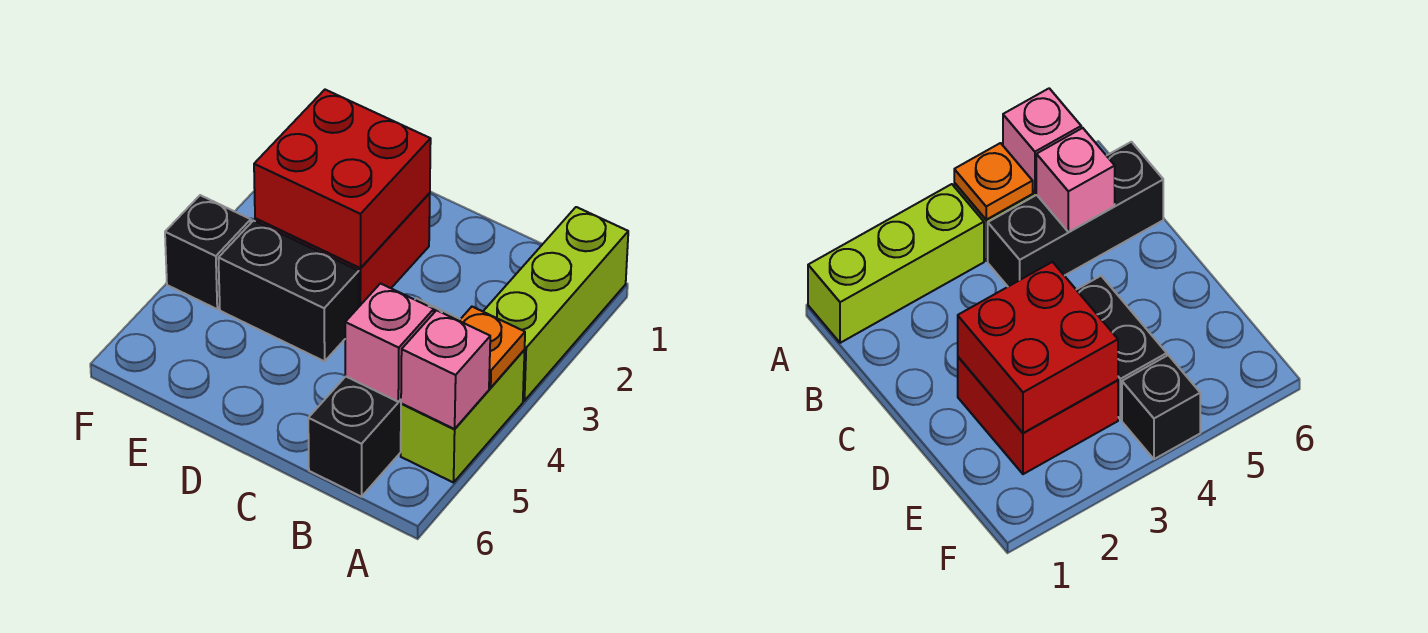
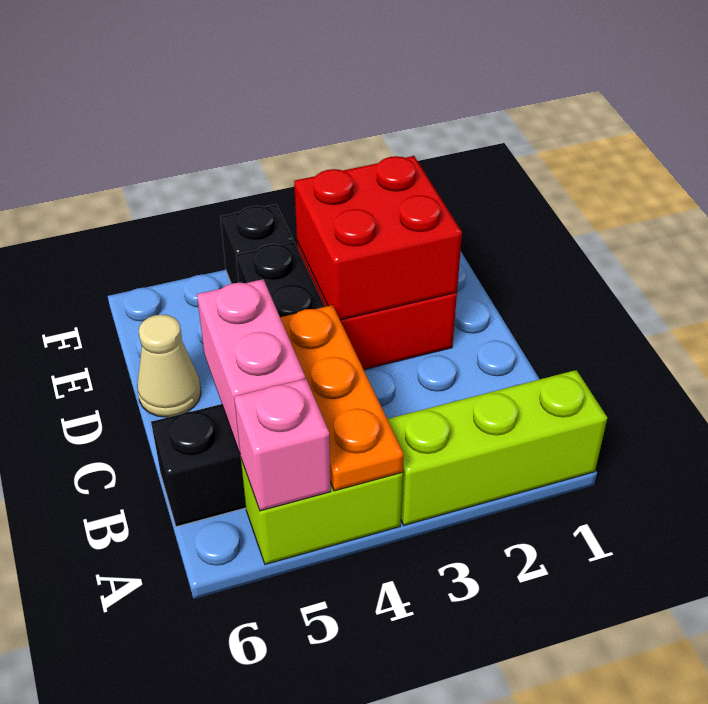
orange 1x1 plate [459,307,525,388] -> orange 1x3 plate [280,305,404,491]
pink 1x1 brick [345,284,434,401] -> pink 1x2 brick [197,279,305,453]
none -> tan 1x1 cone [137,315,201,417]

